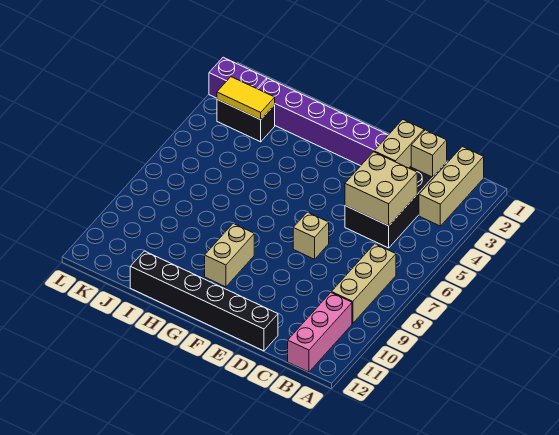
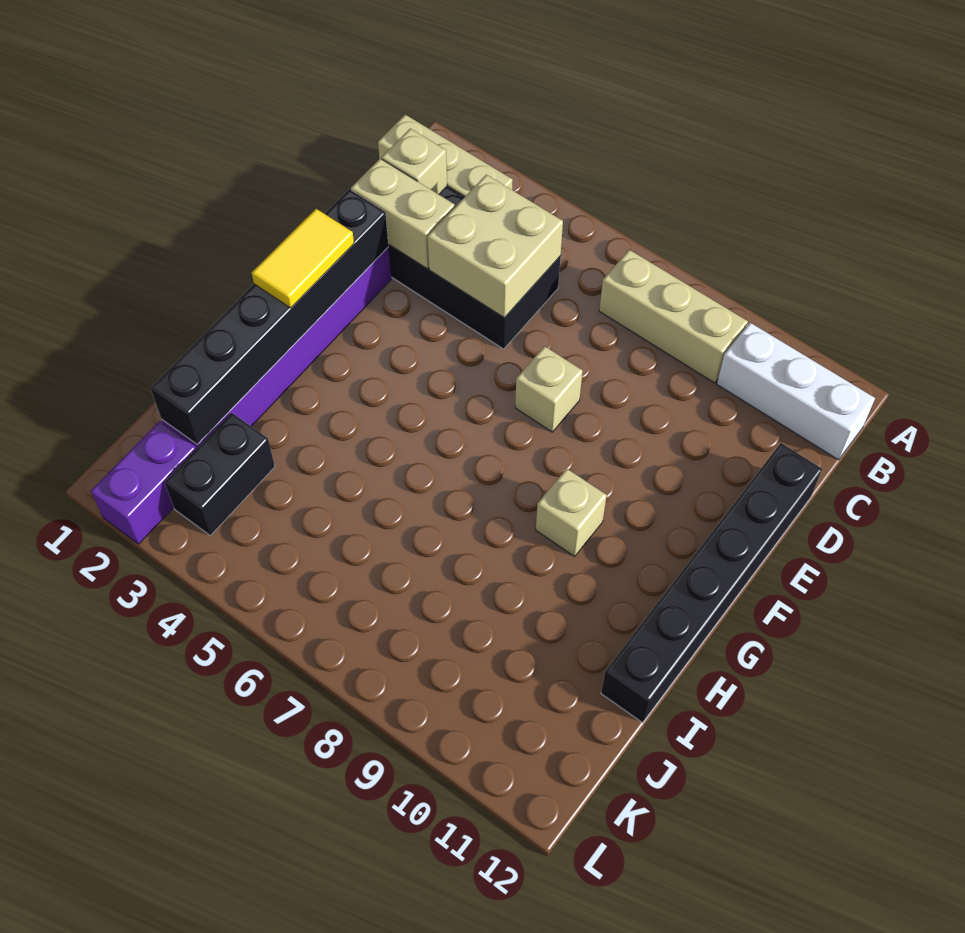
pink 1x3 brick [288,293,352,372] -> white 1x3 brick [717,323,875,460]
none -> black 1x6 brick [150,189,389,444]
tan 1x2 brick [205,224,254,287] -> tan 1x1 brick [536,469,607,556]
yellow 1x2 tile [217,77,275,120] -> yellow 1x2 tile moved to [252,209,354,308]

